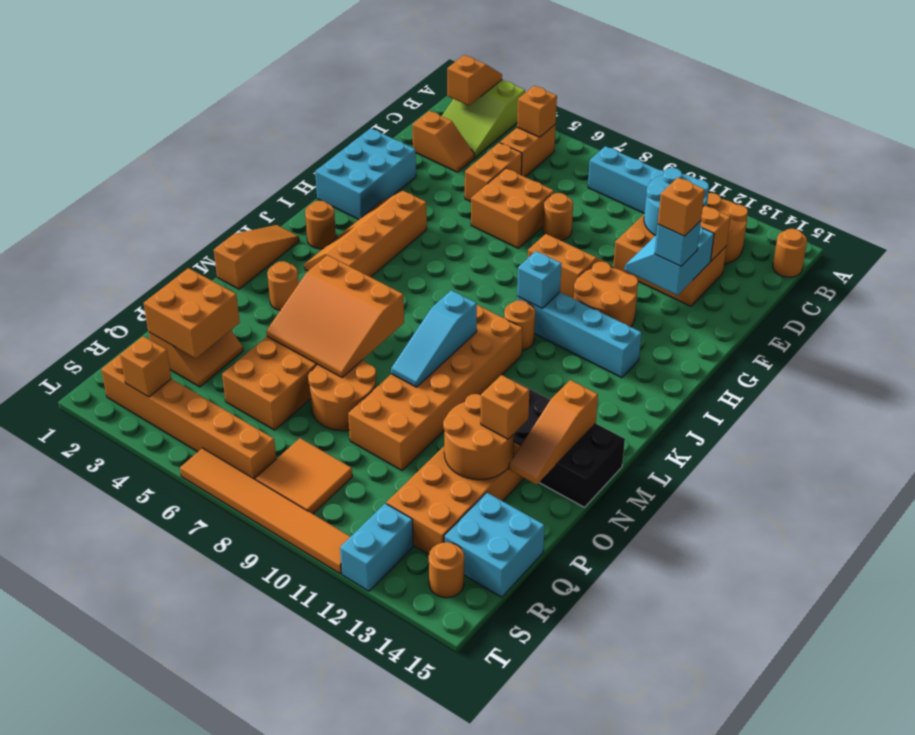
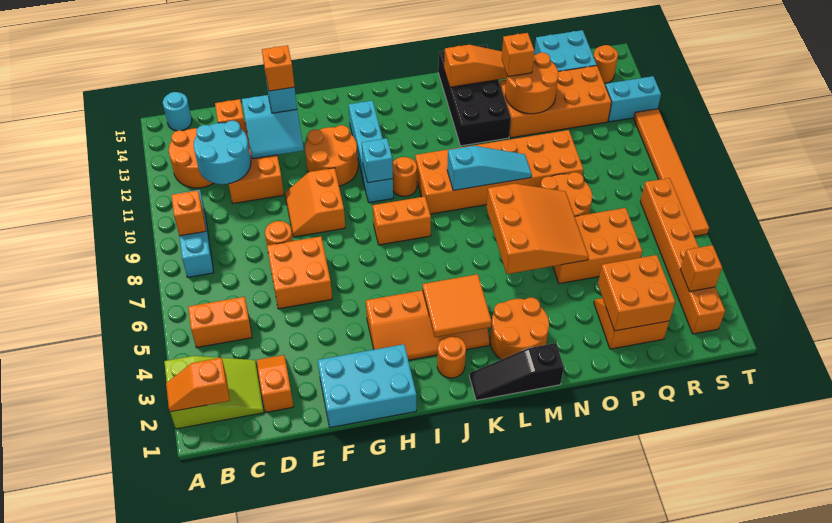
orange 1x1 brick [517,86,557,137] -> orange 1x1 brick moved to [172,190,206,236]
orange 1x1 round brick [773,229,807,277] -> cyan 1x1 round brick [163,92,192,131]
orange 1x2 brick [465,143,522,202] -> orange 1x2 brick moved to [373,197,431,245]
orange 1x3 slope [214,225,299,289] -> black 1x3 slope [469,343,564,400]
orange 1x1 round brick [267,261,298,310] -> orange 2x2 round brick [490,298,549,359]
orange 2x2 tile [255,438,352,514] -> orange 2x2 tile moved to [423,274,491,337]

